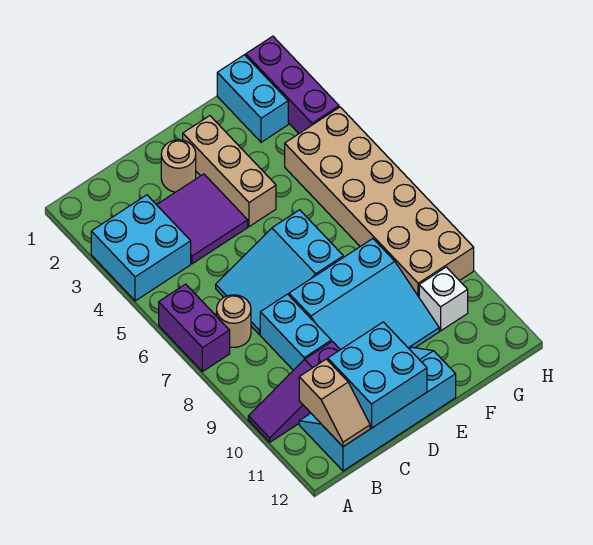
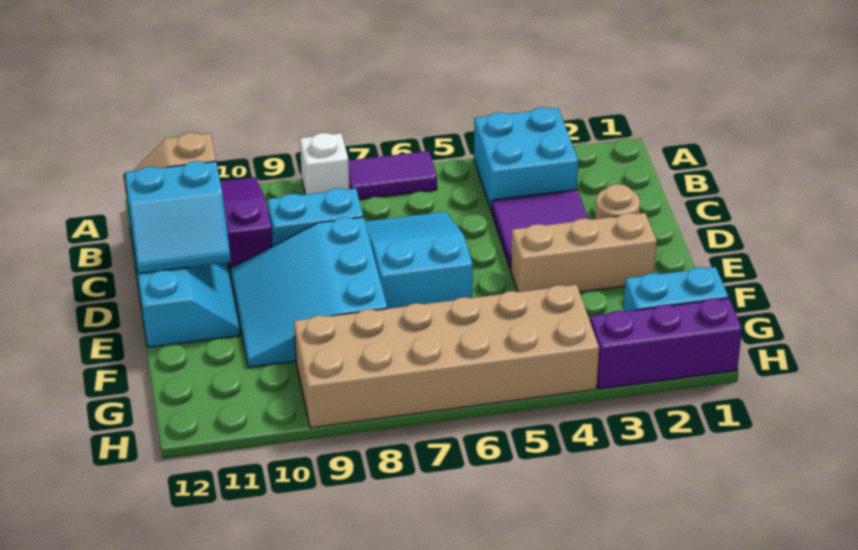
purple 1x2 brick [159,284,230,372] -> purple 1x2 tile [349,151,437,199]
tan 1x1 round brick [217,295,251,347] -> none
cyan 2x2 brick [328,322,427,428] -> cyan 2x2 slope [125,161,231,274]
white 1x1 brick [419,267,468,331] -> white 1x1 brick moved to [300,133,349,194]

